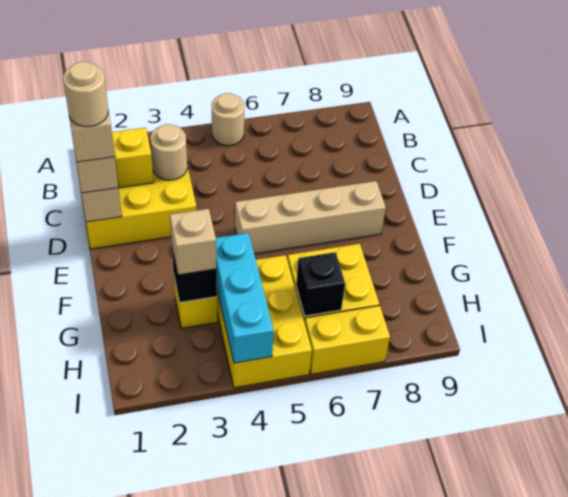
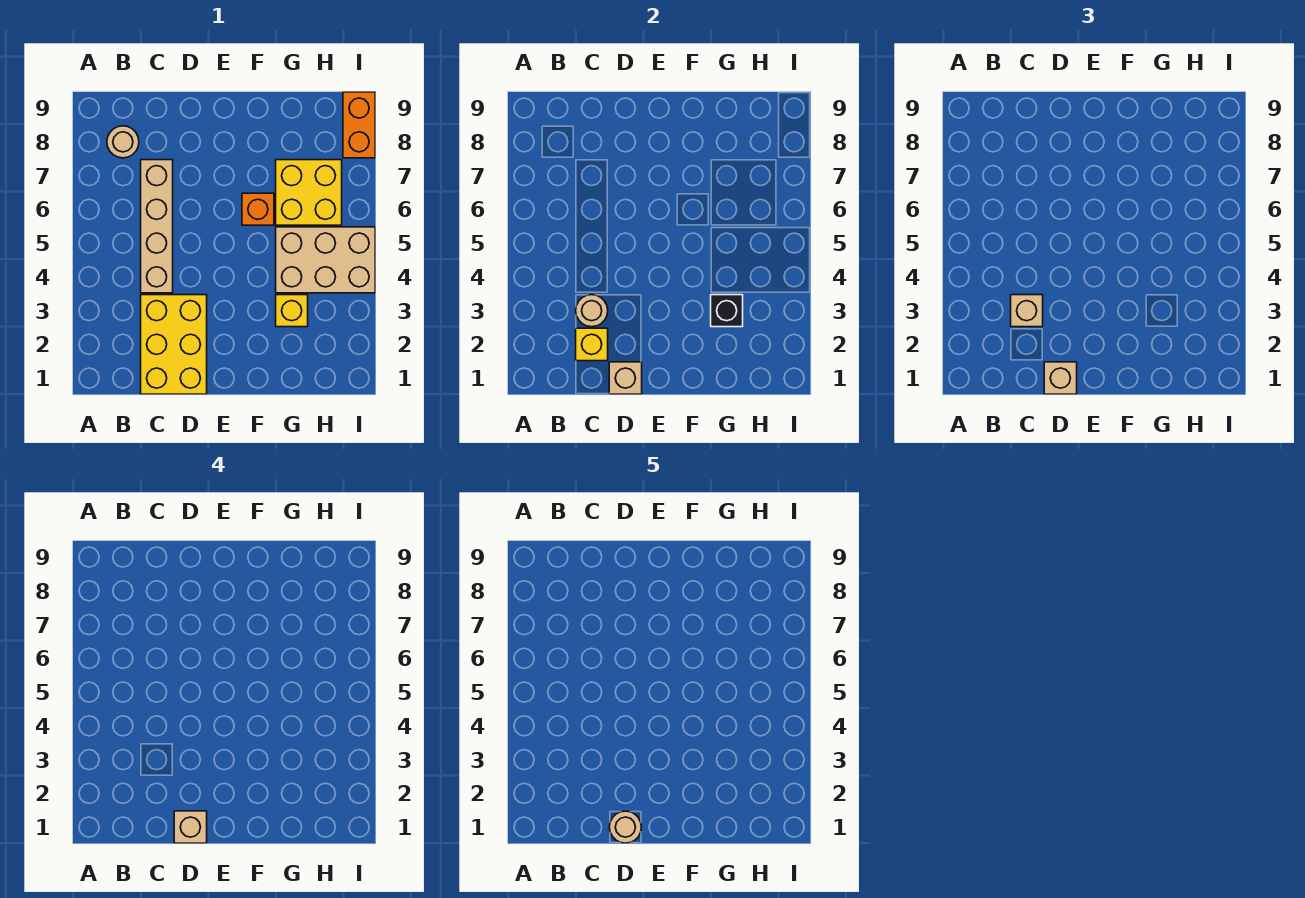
tan 1x1 round brick [212,93,244,146] -> tan 1x1 round brick moved to [107,126,139,158]
tan 1x4 brick [235,181,386,254] -> tan 1x4 brick moved to [141,160,173,293]
none -> orange 1x1 brick [242,193,274,225]
tan 1x1 brick [170,209,216,275] -> tan 1x1 brick moved to [1011,295,1043,327]
yellow 2x3 brick [217,255,312,388] -> tan 2x3 brick [276,227,375,293]
cyan 1x3 brick [216,233,274,363] -> none
black 1x1 brick [296,252,345,316] -> none
yellow 1x2 brick [305,306,390,374] -> none
none -> orange 1x2 brick [343,92,375,158]

